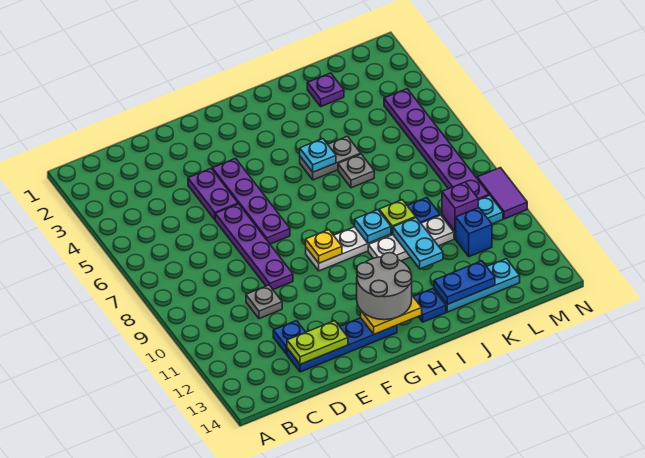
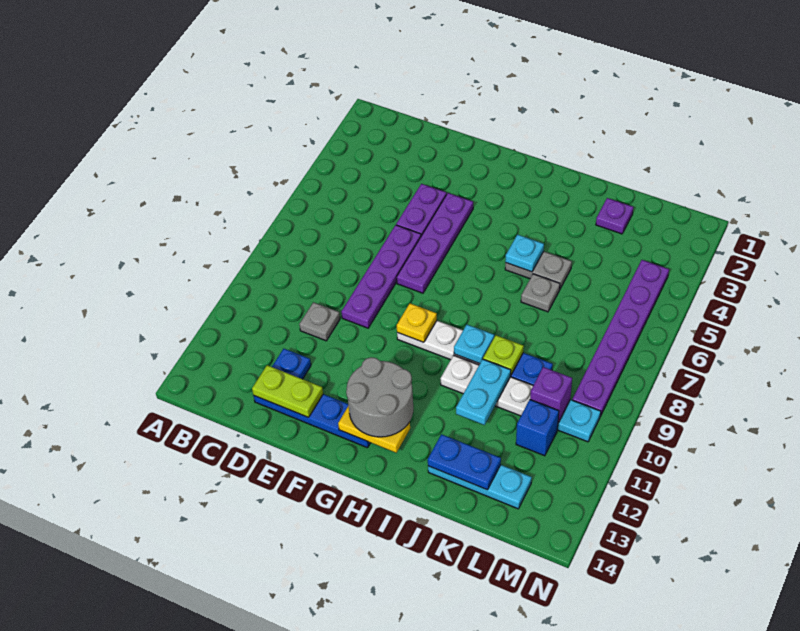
blue 1x1 plate [413,289,446,322] -> none
purple 1x2 tile [477,168,527,219] -> none

